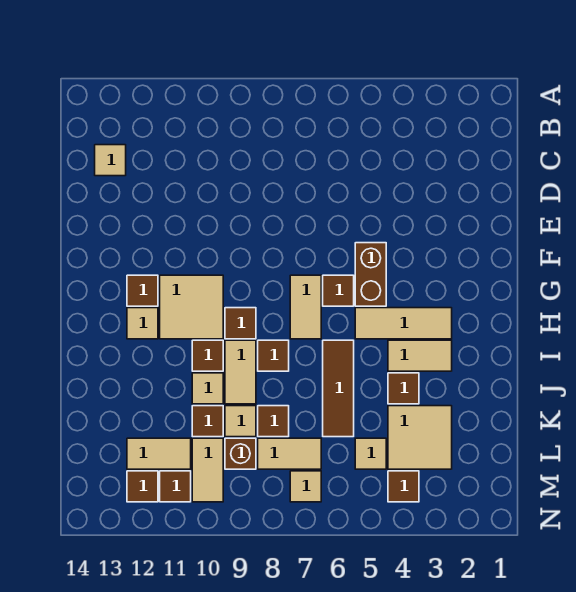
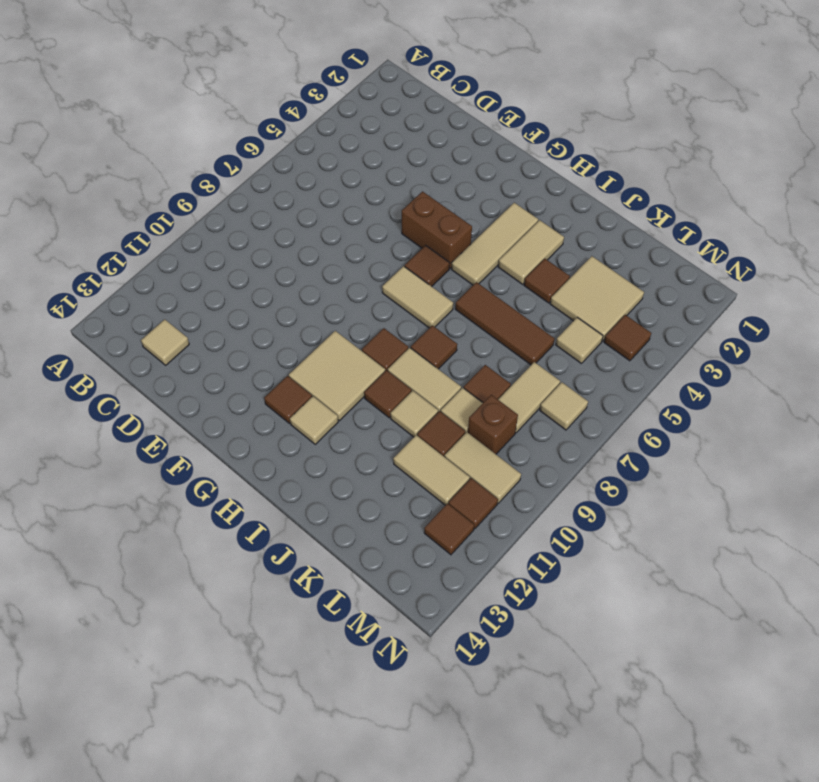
tan 1x2 tile [127,438,191,469] -> tan 1x2 tile turned to [393,435,470,505]

